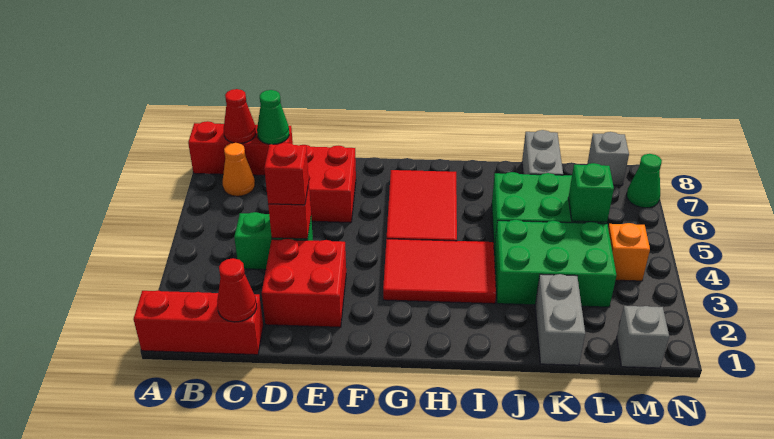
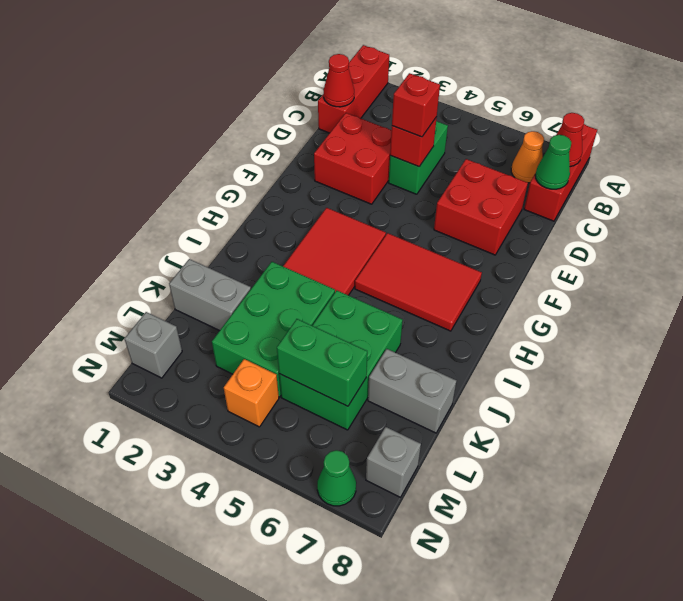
green 1x1 brick [568,163,614,222] -> green 1x2 brick [277,319,367,406]

